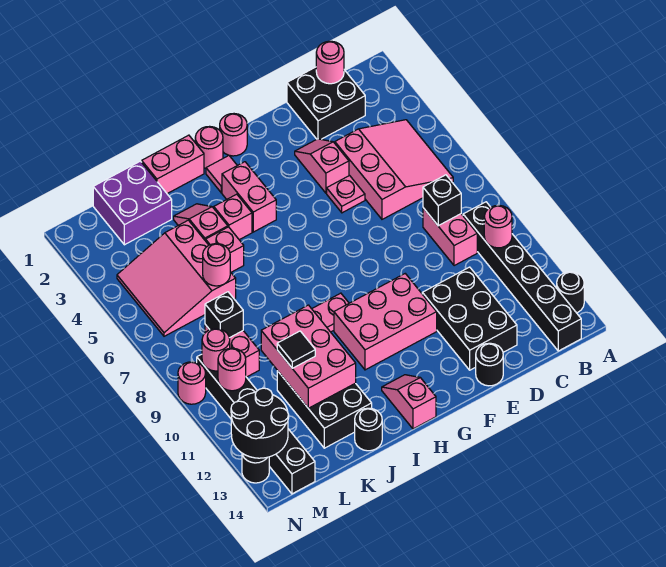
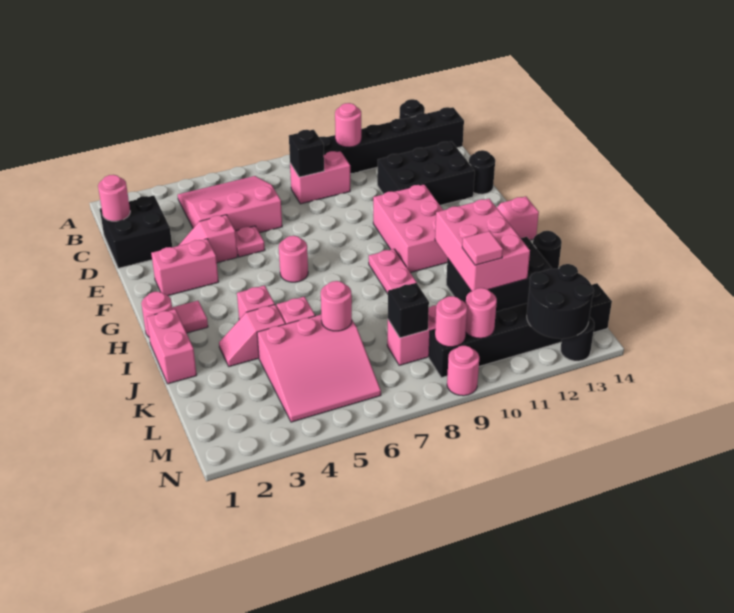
pink 1x1 round brick [220,114,247,156] -> pink 1x1 round brick moved to [279,236,308,282]
pink 1x2 brick [222,162,276,232] -> pink 1x2 brick moved to [151,239,219,295]
pink 2x3 brick [261,305,356,408] -> pink 2x3 brick turned to [435,199,530,291]
purple 2x2 brick [93,161,172,245] -> none
black 1x1 tile [277,331,315,368] -> pink 1x1 tile [462,231,503,265]

